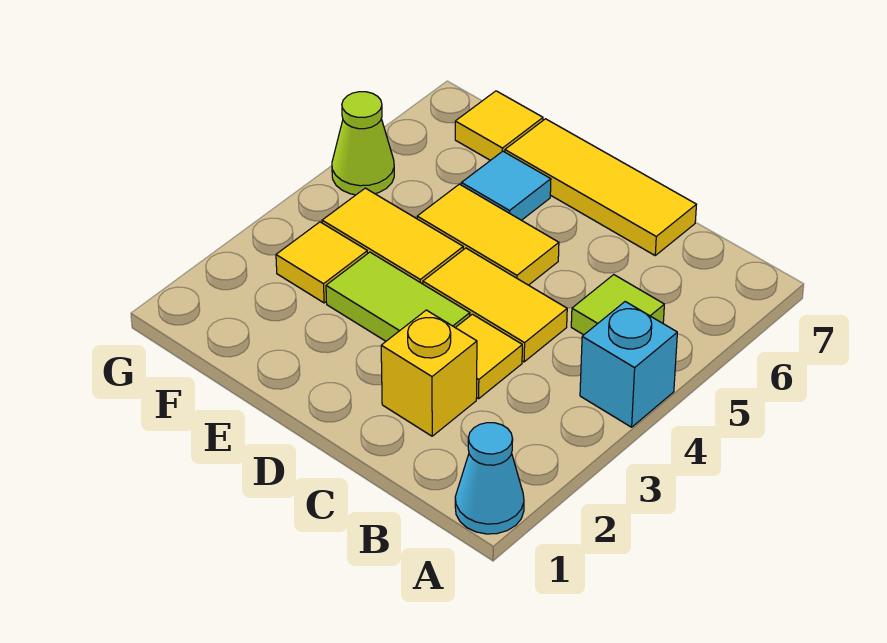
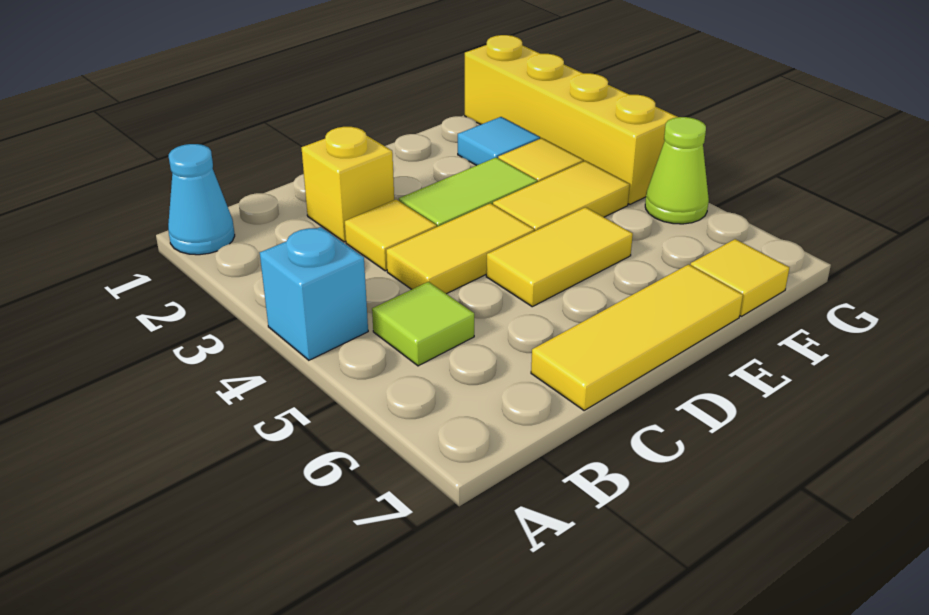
cyan 1x1 tile [461,151,551,220] -> cyan 1x1 tile moved to [458,117,540,166]
none -> yellow 1x4 brick [465,35,677,204]

